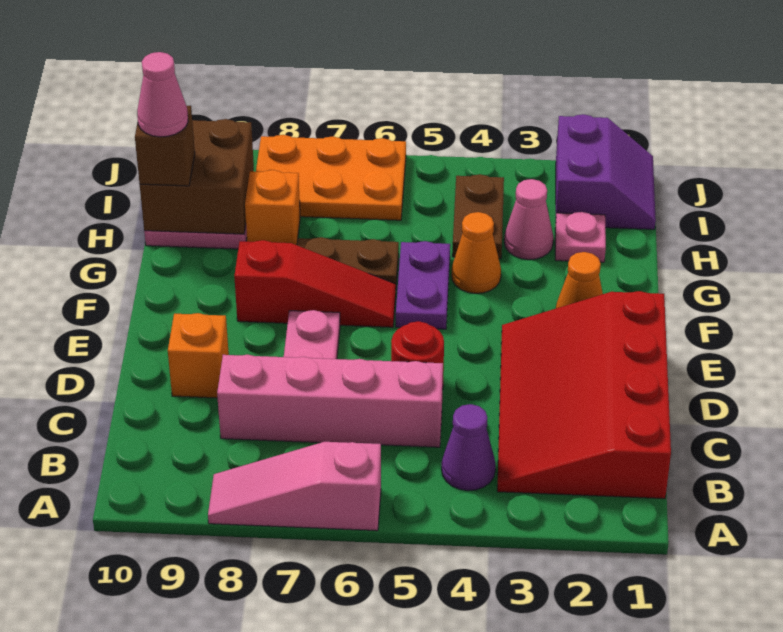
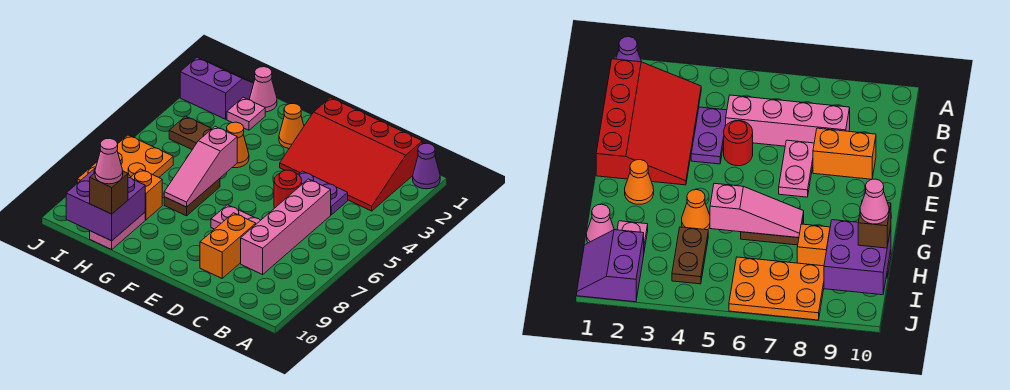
pink 1x3 slope [208,442,381,531] -> pink 1x3 slope moved to [164,126,237,207]
purple 1x1 cone [442,404,495,491] -> purple 1x1 cone moved to [413,143,440,189]
orange 1x1 brick [168,313,229,398] -> orange 1x2 brick [200,213,256,278]
purple 1x2 plate [396,241,450,329] -> purple 1x2 plate moved to [298,171,348,215]
red 1x3 slope [234,240,396,327] -> none
pink 1x1 cone [504,179,553,260] -> pink 1x1 cone moved to [250,67,277,112]
brown 2x2 brick [140,119,254,234] -> purple 2x2 brick [66,168,145,241]

